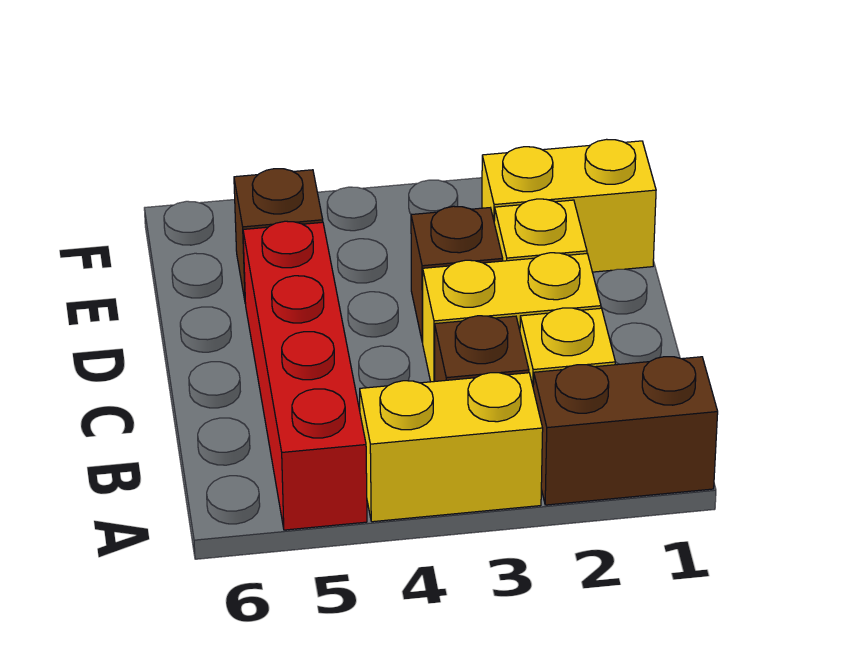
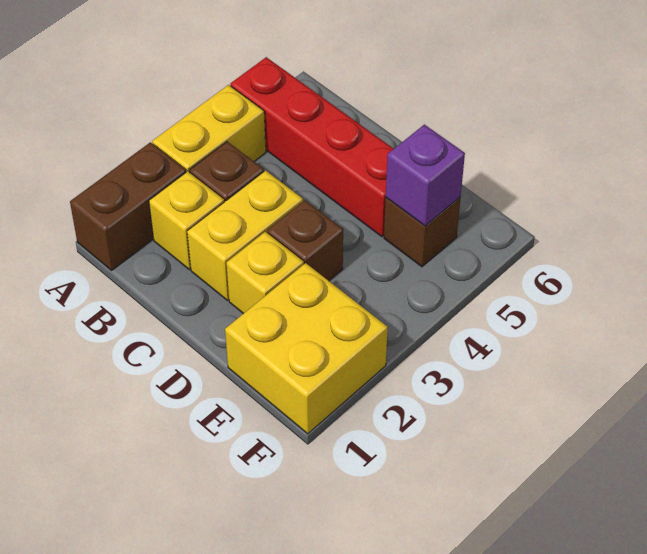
yellow 1x2 brick [482,139,656,272] -> yellow 2x2 brick [225,263,388,434]
none -> purple 1x1 brick [386,125,465,226]

